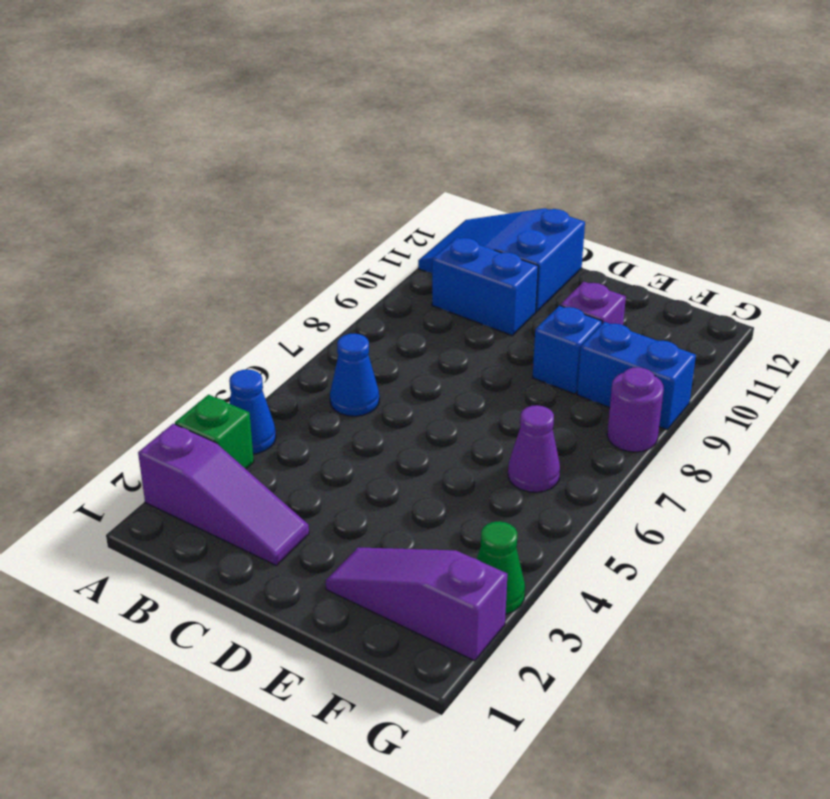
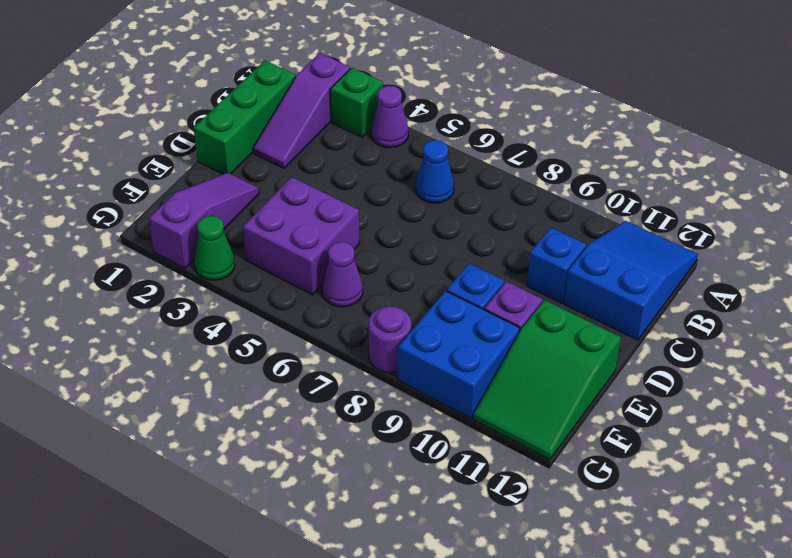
blue 1x1 cone [229,370,276,454] -> purple 1x1 cone [371,86,409,148]
none -> green 1x3 brick [194,61,295,174]
blue 1x2 brick [432,237,538,335] -> blue 1x1 brick [527,228,586,303]
none -> purple 2x2 brick [243,177,360,295]
none -> green 2x3 slope [473,300,621,460]
blue 1x2 brick [577,322,696,430] -> blue 2x2 brick [398,291,520,418]

